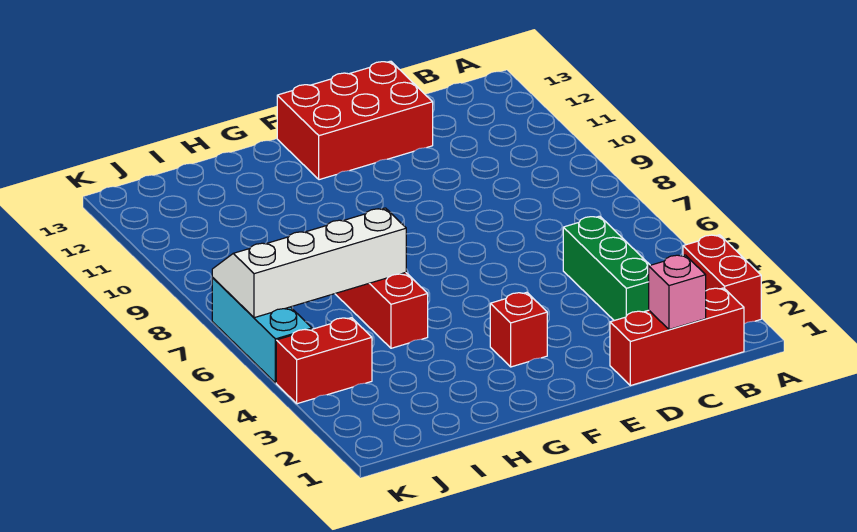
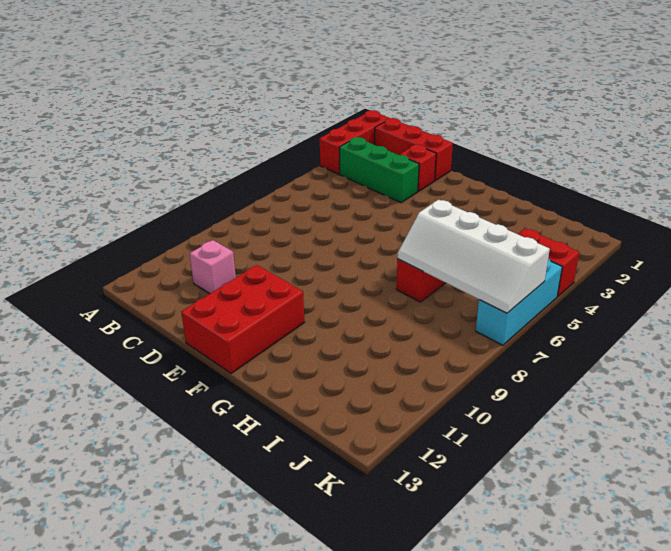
red 1x2 brick [683,235,761,324] -> red 1x3 brick [320,110,389,174]
pink 1x1 brick [649,255,706,330] -> pink 1x1 brick moved to [190,240,236,293]
green 1x3 brick [563,216,650,321] -> green 1x3 brick turned to [339,137,419,203]
red 2x3 brick [277,61,433,180] -> red 2x3 brick turned to [181,265,304,373]
red 1x1 brick [490,292,547,367] -> red 1x1 brick moved to [399,145,436,191]

